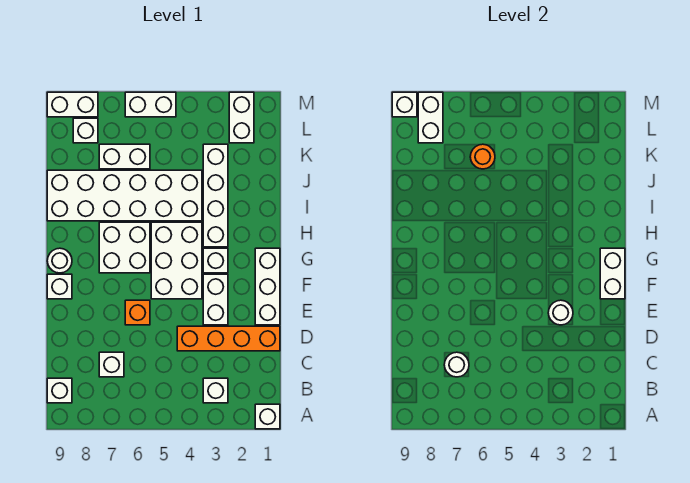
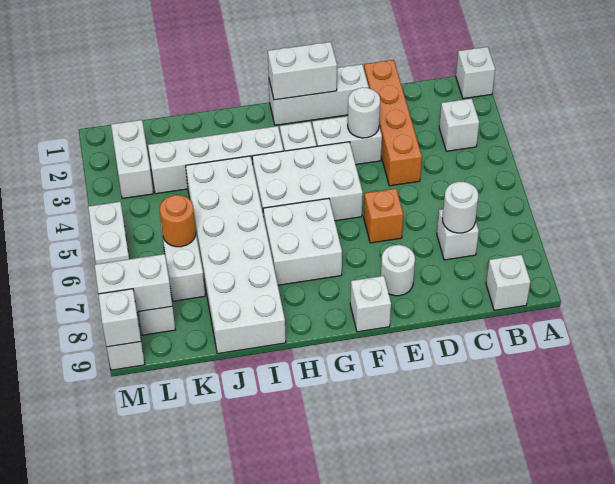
white 1x1 round brick [47,248,72,273] -> white 1x1 round brick moved to [381,245,415,296]
white 1x2 brick [229,92,254,143] -> white 1x2 brick turned to [111,120,153,199]

